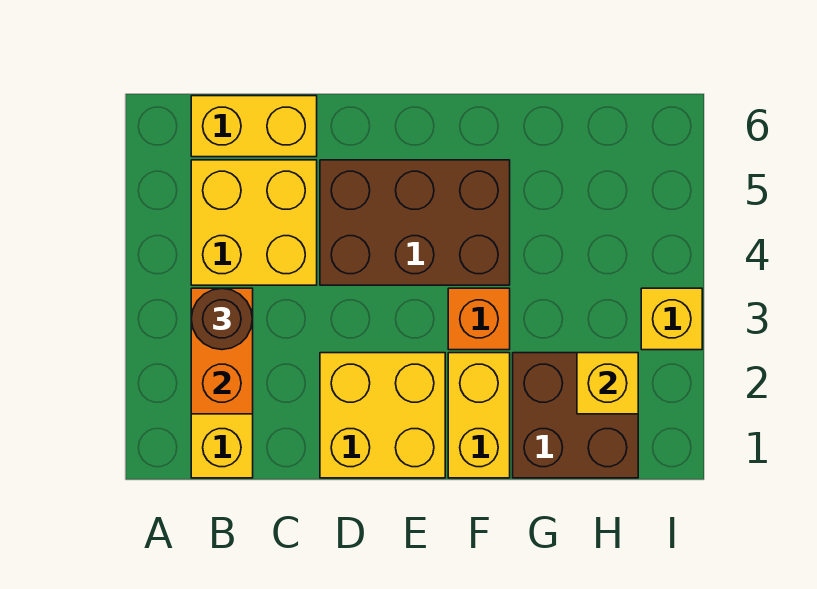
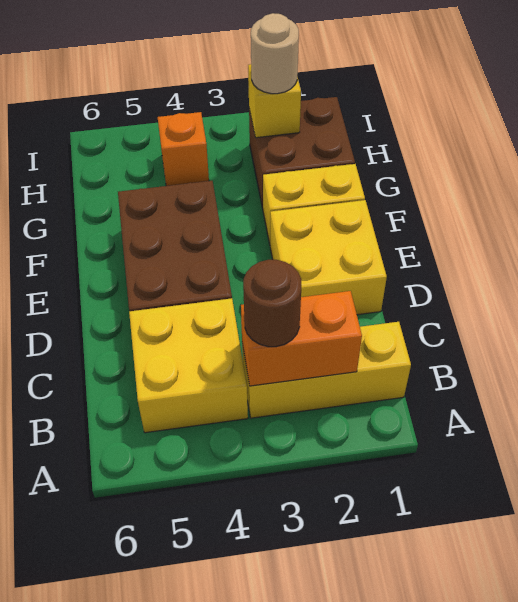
yellow 1x2 brick [191,96,317,157] -> none
orange 1x1 brick [448,288,510,350] -> orange 1x1 brick moved to [158,112,209,186]
none -> tan 1x1 round brick [251,13,299,94]
yellow 1x1 brick [641,288,702,350] -> none

